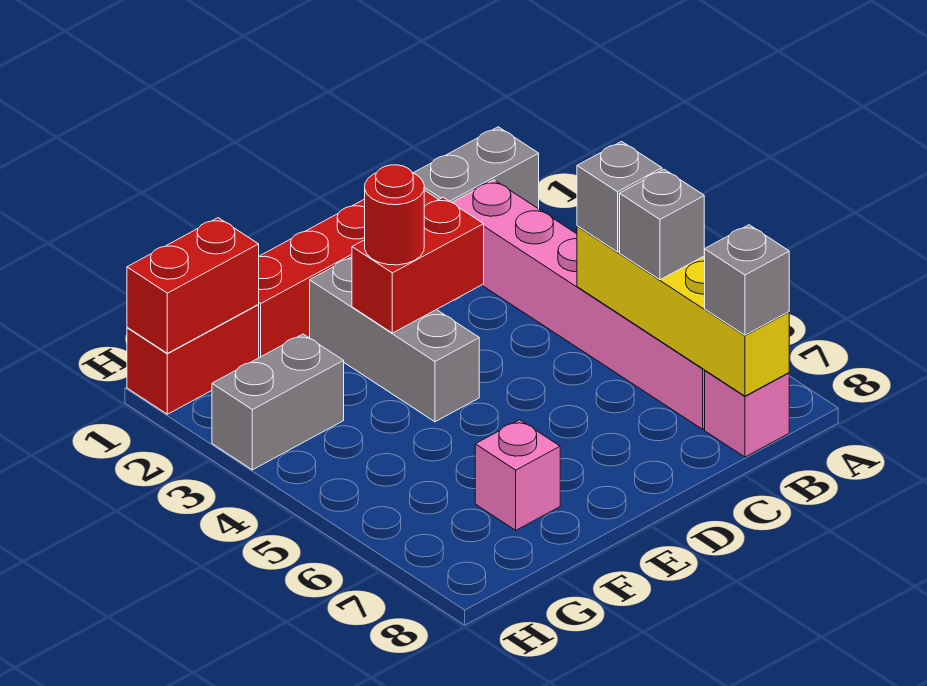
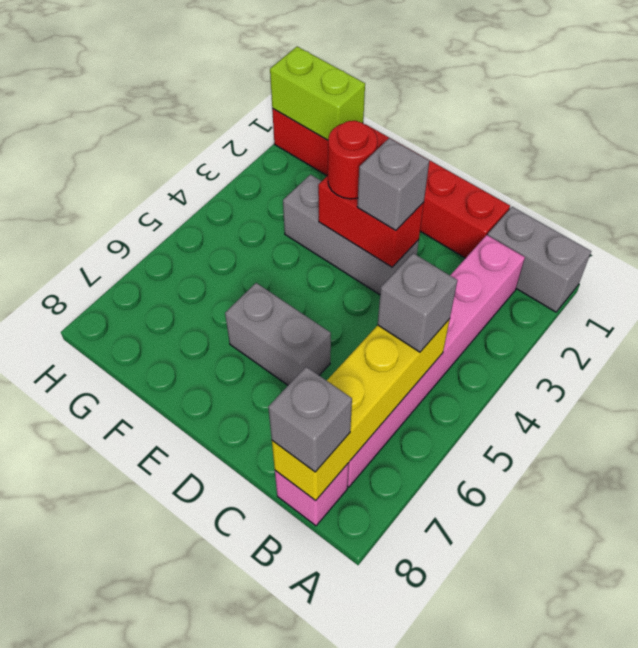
grey 1x1 brick [620,169,704,280] -> grey 1x1 brick moved to [357,138,429,231]
grey 1x3 brick [310,257,479,422] -> grey 1x3 brick turned to [283,175,419,295]
pink 1x1 brick [475,420,560,530] -> none
red 1x2 brick [127,218,259,353] -> lime 1x2 brick [270,47,365,140]
grey 1x2 brick [212,334,344,470] -> grey 1x2 brick moved to [225,283,331,385]

